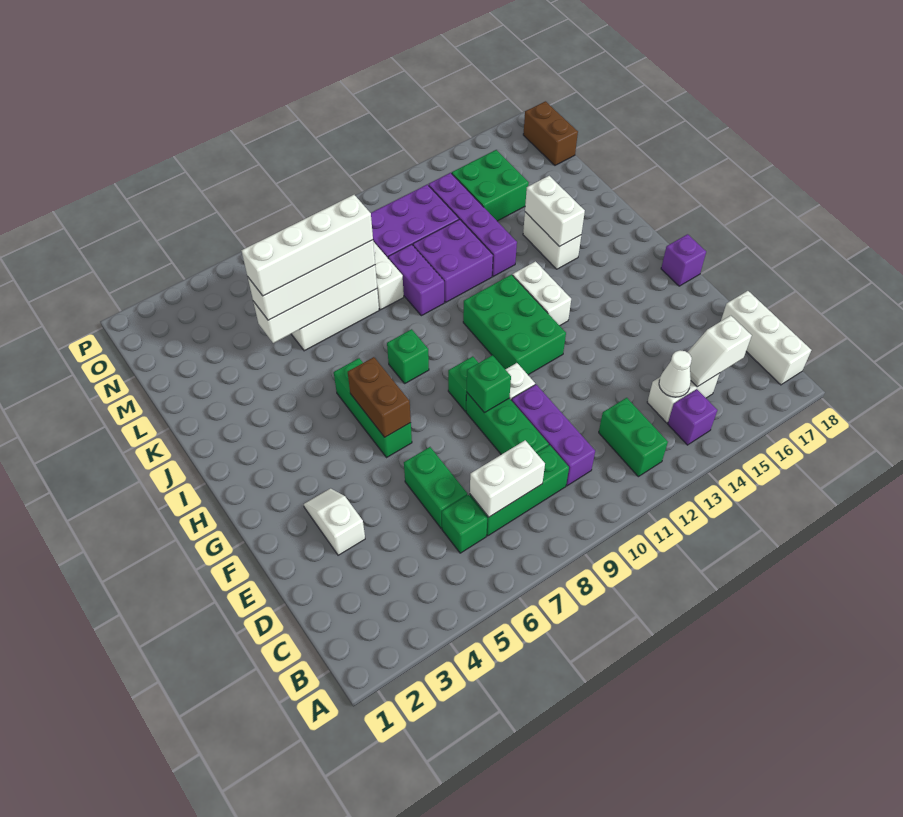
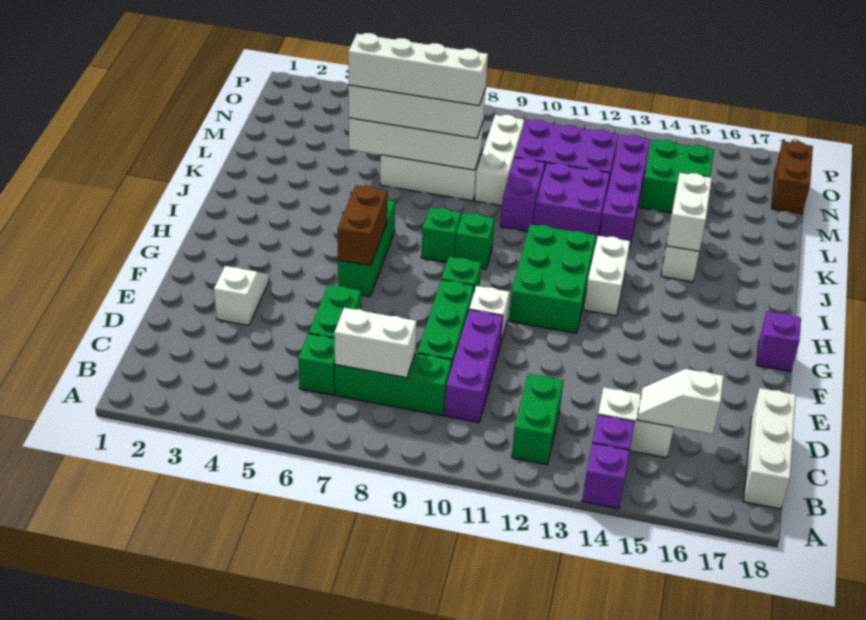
none -> purple 1x1 brick [582,443,630,509]
white 1x1 cone [659,350,692,397] -> none
green 1x1 brick [467,355,511,413] -> green 1x1 brick moved to [455,213,495,269]

